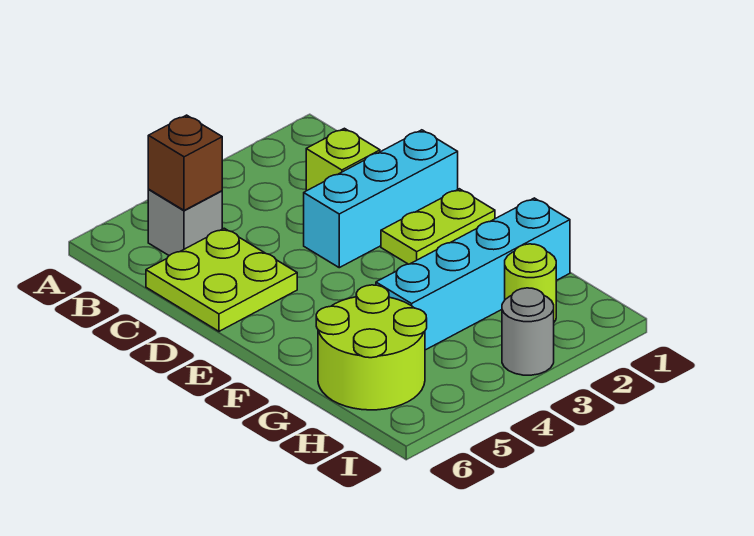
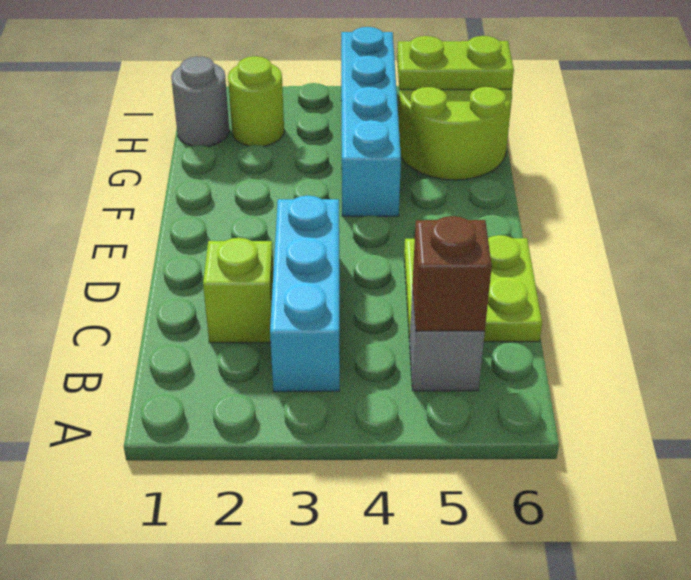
cyan 1x3 brick [304,130,458,268] -> cyan 1x3 brick turned to [270,196,340,392]
lime 1x2 plate [381,189,495,264] -> lime 1x2 plate moved to [397,36,514,90]
cyan 1x4 brick [376,198,570,350] -> cyan 1x4 brick turned to [341,27,401,216]
grey 1x1 round brick [502,288,554,375] -> grey 1x1 round brick moved to [171,56,229,146]

